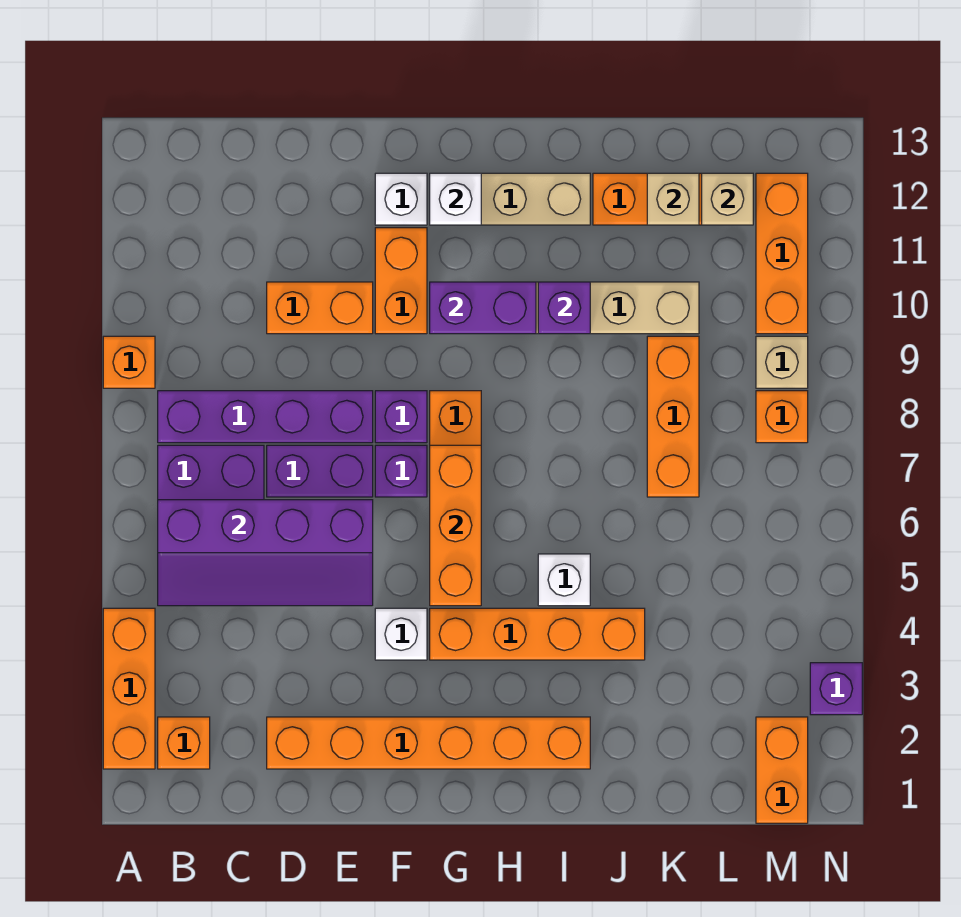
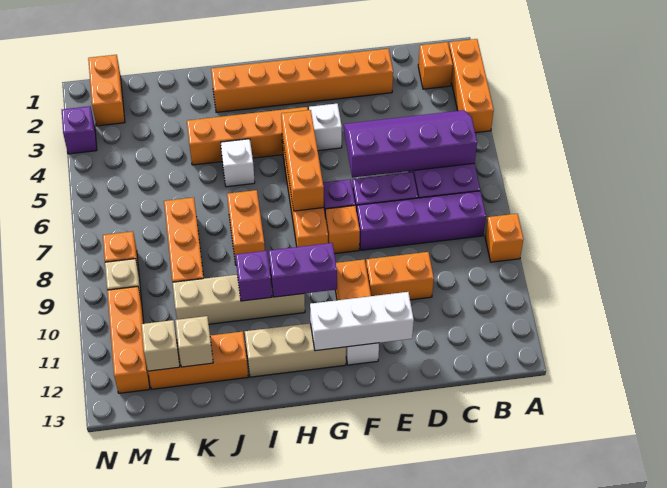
purple 1x1 brick [375,391,427,443] -> orange 1x1 brick [325,206,360,254]
white 1x1 brick [430,173,481,225] -> white 1x3 brick [310,292,414,351]
none -> orange 1x2 brick [227,190,265,265]

